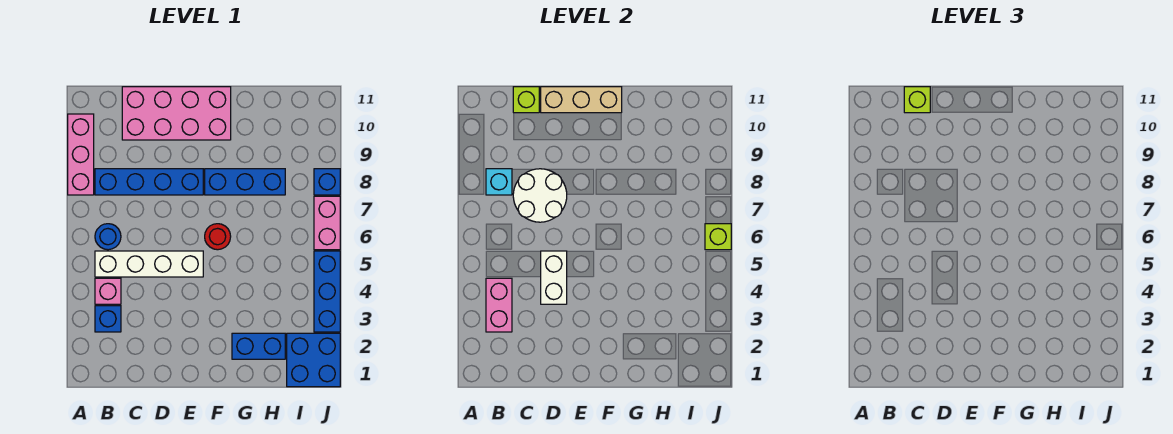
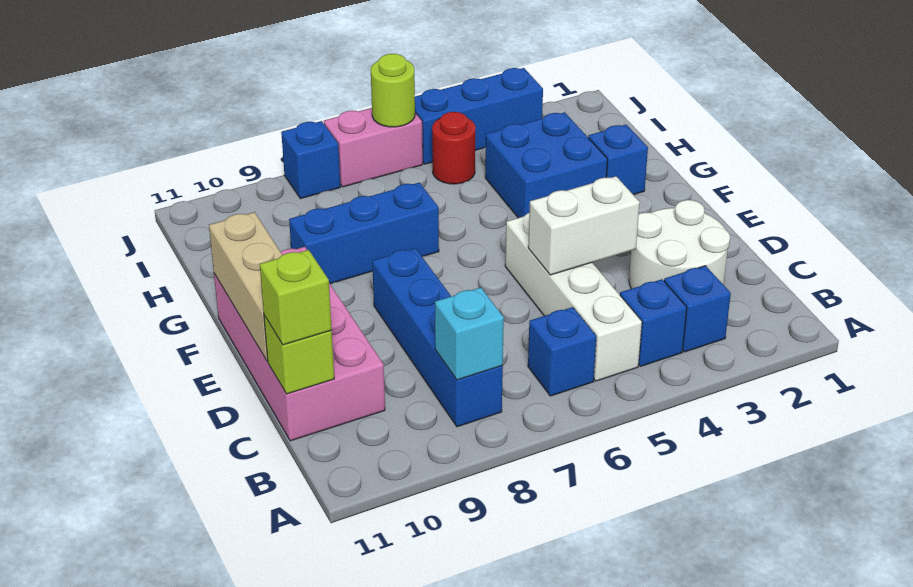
pink 1x3 brick [68,114,94,195] -> none
pink 1x2 brick [486,278,512,332] -> none
pink 1x1 brick [95,278,121,304] -> blue 1x1 brick [620,279,687,366]
blue 1x1 round brick [95,224,121,250] -> blue 1x1 brick [528,307,596,396]
white 2x2 round brick [513,169,567,222] -> white 2x2 round brick moved to [629,200,730,289]
red 1x1 round brick [205,224,231,250] -> red 1x1 round brick moved to [432,112,475,184]
blue 1x3 brick [205,169,285,195] -> blue 1x3 brick turned to [289,182,439,284]
blue 1x2 brick [232,333,285,359] -> blue 1x1 brick [588,125,648,195]
blue 2x2 brick [287,333,340,387] -> blue 2x2 brick moved to [485,112,607,218]
lime 1x1 brick [705,224,731,250] -> lime 1x1 round brick [371,54,415,127]

